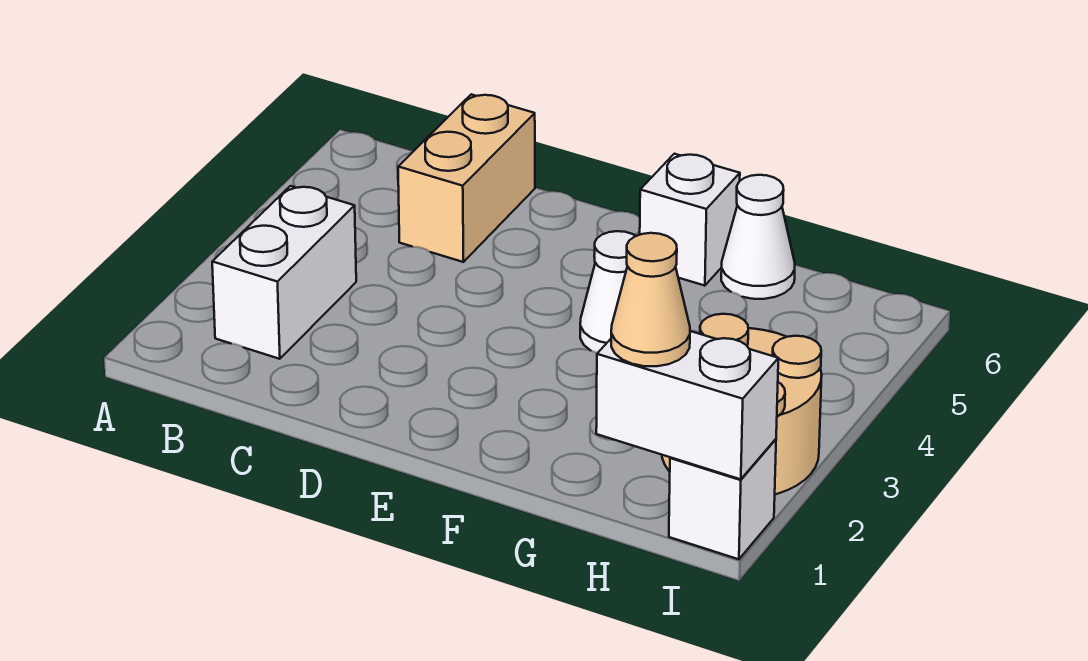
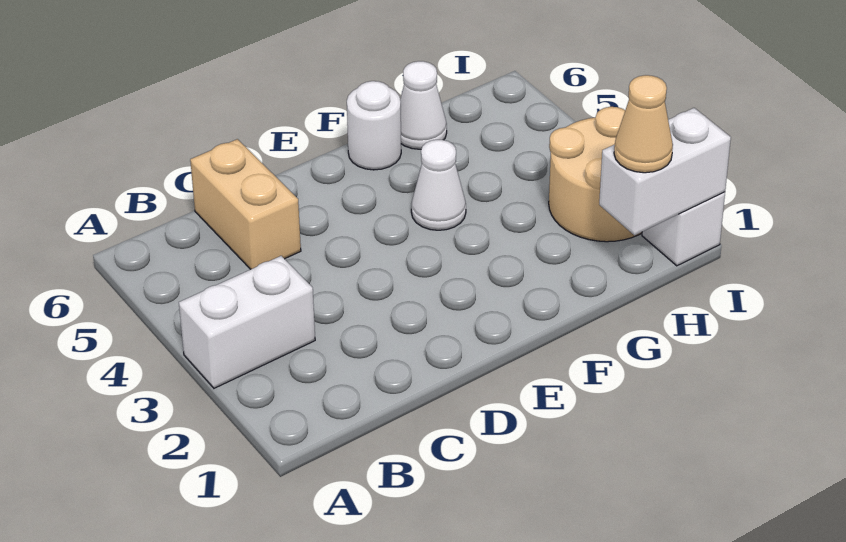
white 1x2 brick [212,186,356,359] -> white 1x2 brick turned to [179,256,315,388]
white 1x1 brick [640,154,740,286] -> white 1x1 round brick [347,81,401,170]

